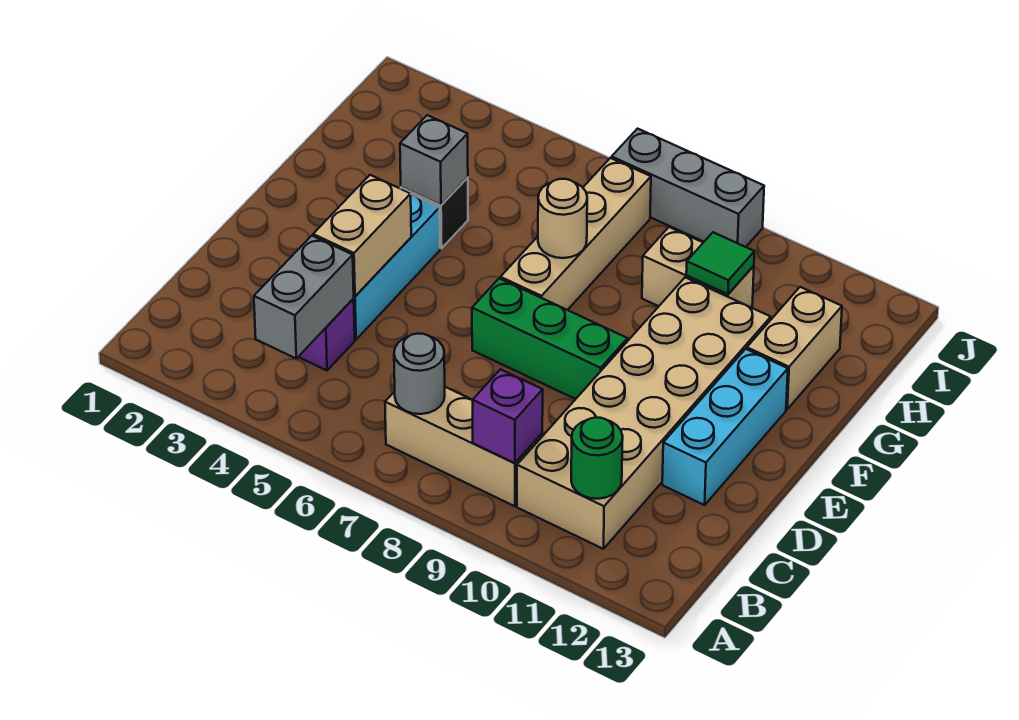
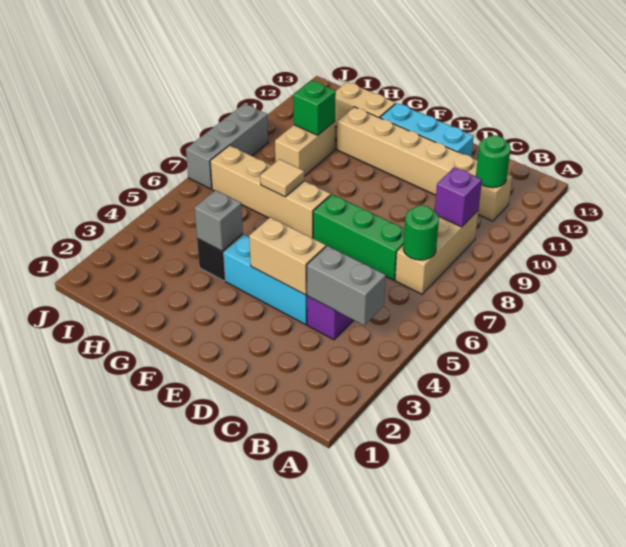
grey 1x1 round brick [394,334,445,414] -> green 1x1 round brick [403,205,439,260]
tan 2x6 brick [517,277,771,549] -> tan 1x6 brick [337,107,512,221]
green 1x3 brick [472,278,628,399] -> green 1x3 brick turned to [313,194,405,280]
tan 1x1 round brick [538,179,587,258] -> tan 1x1 tile [260,159,304,197]
green 1x1 tile [686,232,754,294] -> green 1x1 brick [293,80,336,135]

